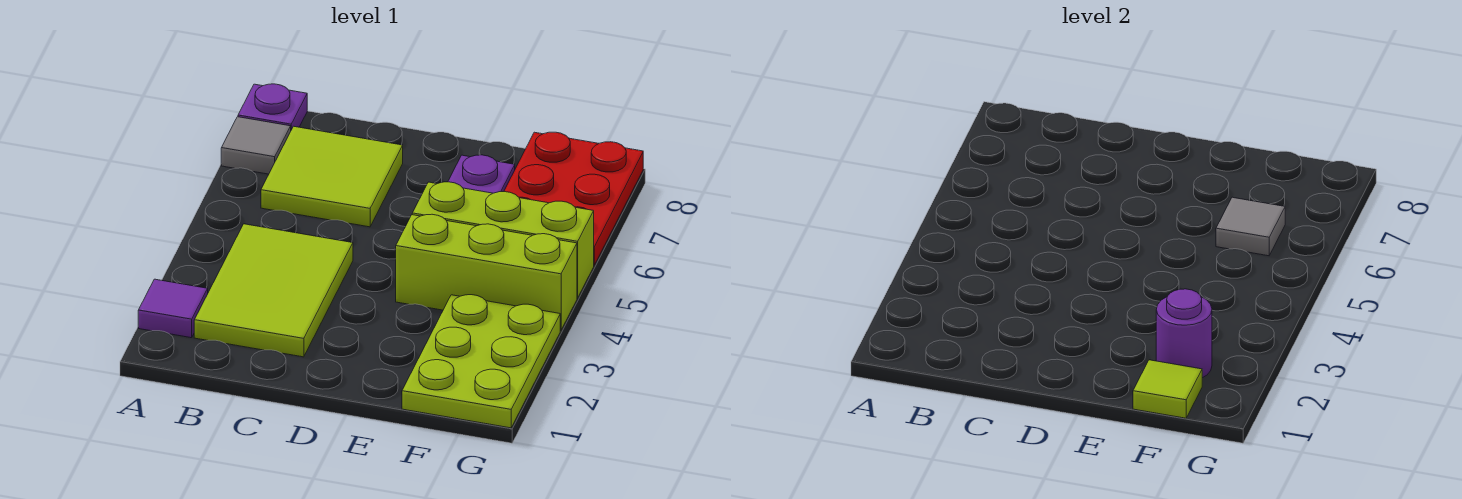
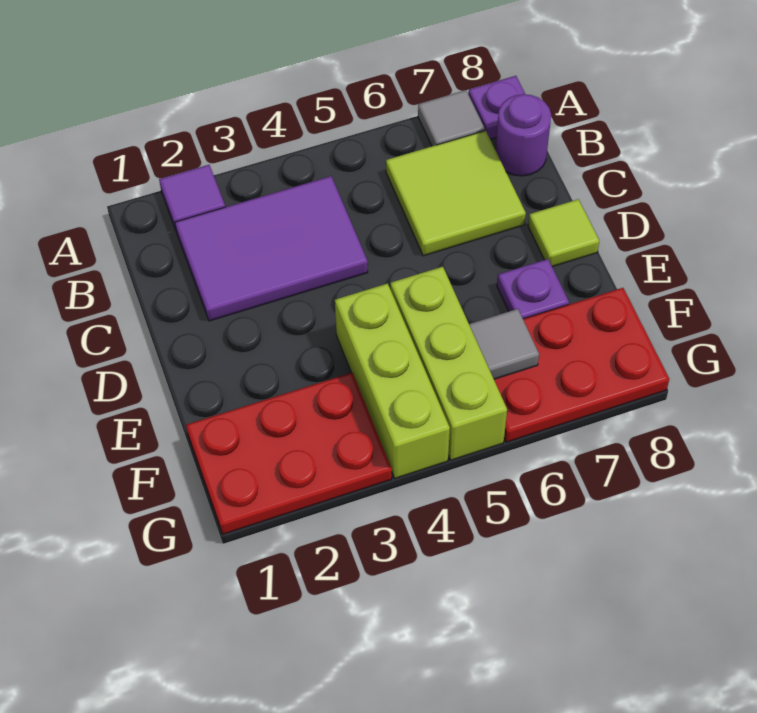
lime 2x3 tile [194,224,353,357] -> purple 2x3 tile [175,176,368,321]
lime 2x3 plate [402,295,560,428] -> red 2x3 plate [186,373,392,534]
lime 1x1 tile [1133,360,1202,418] -> lime 1x1 tile moved to [528,199,599,267]
purple 1x1 round brick [1156,289,1212,378] -> purple 1x1 round brick moved to [496,94,551,176]

